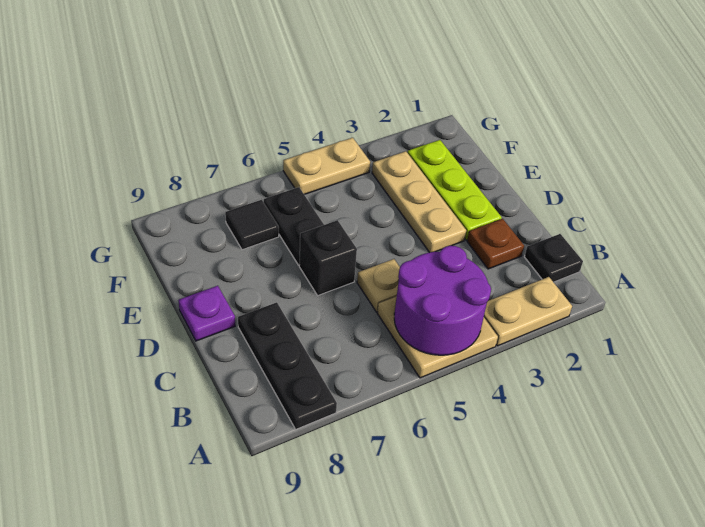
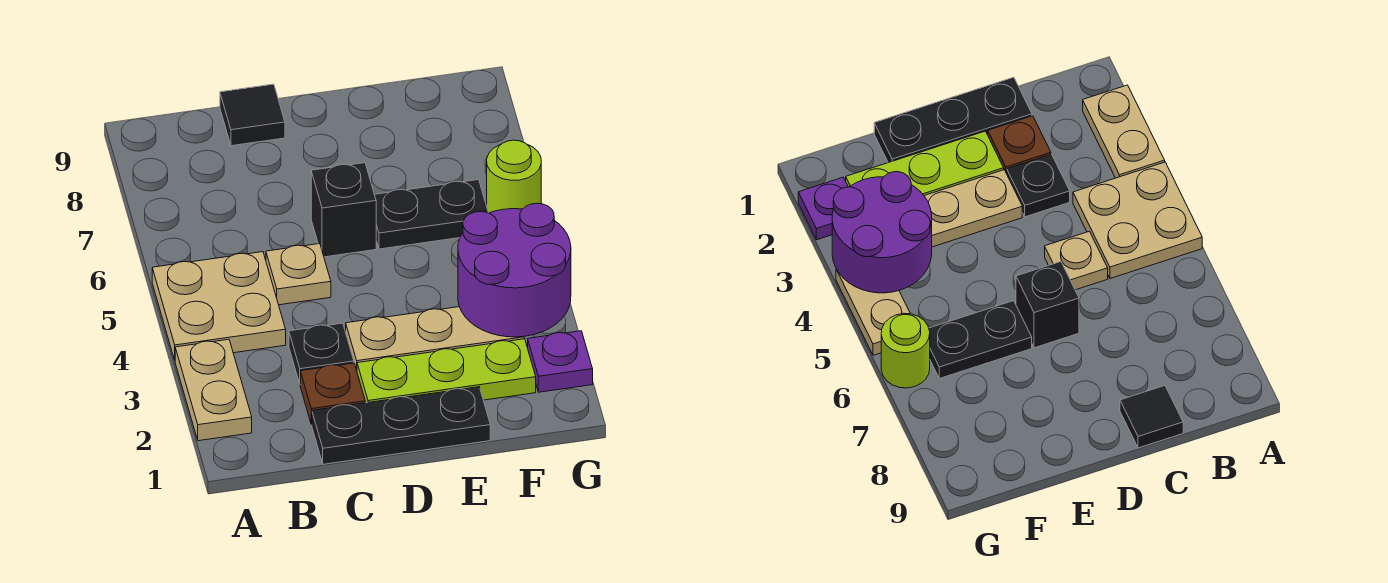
purple 2x2 round brick [394,246,491,355] -> purple 2x2 round brick moved to [458,203,571,337]
black 1x3 plate [238,302,337,429] -> black 1x3 plate moved to [312,387,490,464]
black 1x1 plate [525,234,583,282] -> black 1x1 plate moved to [289,323,354,383]
purple 1x1 plate [178,286,235,341] -> purple 1x1 plate moved to [528,331,593,392]
black 1x1 tile [225,200,279,250] -> black 1x1 tile moved to [220,84,285,146]
none -> lime 1x1 round brick [487,140,541,213]

